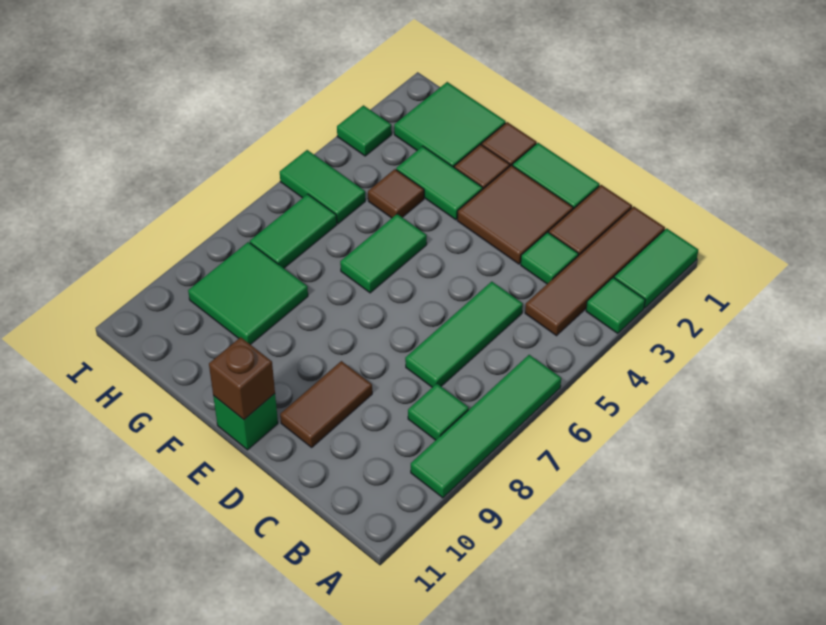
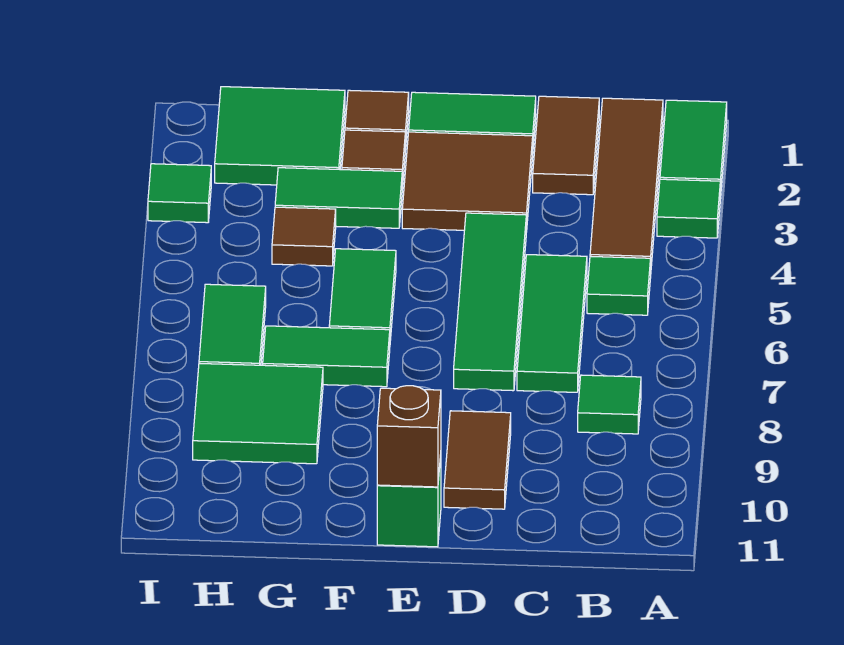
green 1x4 tile [411,355,561,498] -> green 1x4 tile moved to [454,213,526,391]
green 1x1 tile [521,232,578,284] -> green 1x1 tile moved to [587,256,651,315]
green 1x2 tile [280,150,365,224] -> green 1x2 tile moved to [263,326,390,387]

